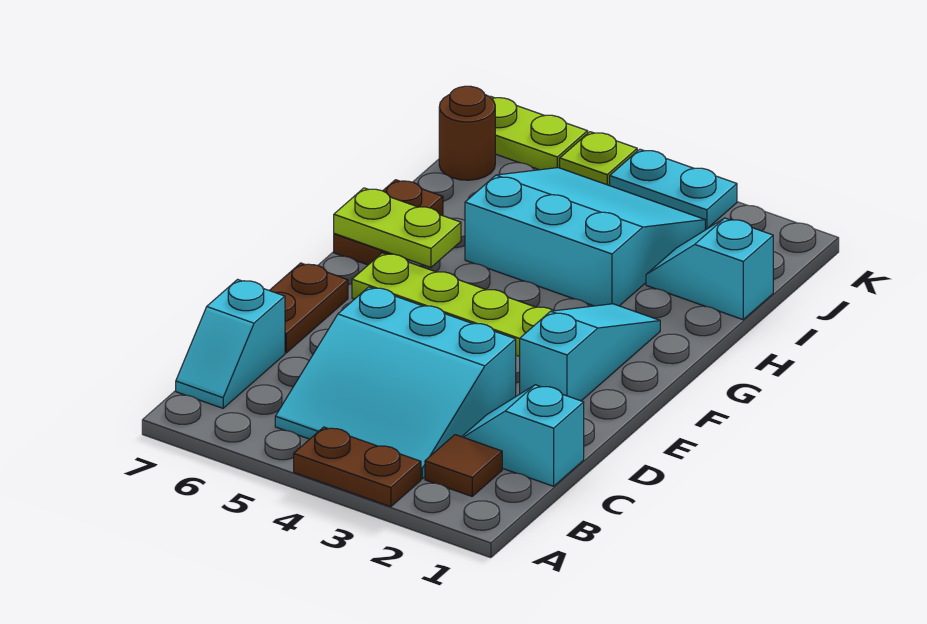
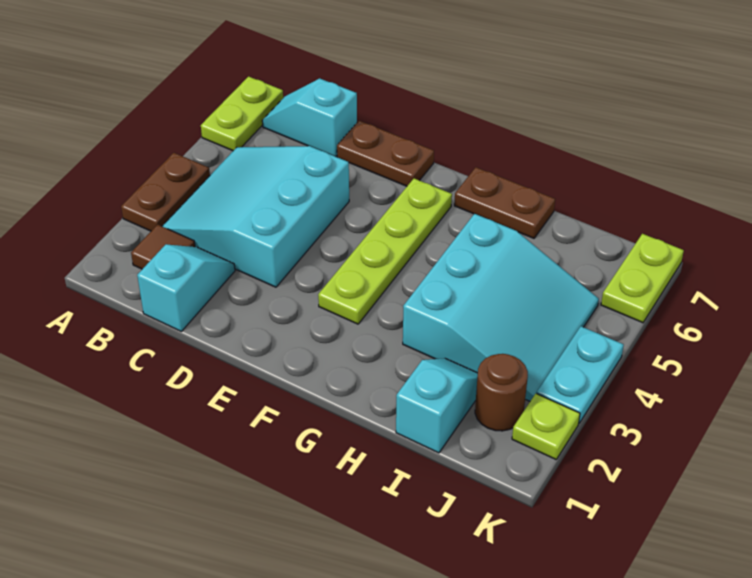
cyan 1x3 slope [520,304,660,401] -> none
lime 1x2 plate [334,188,461,267] -> lime 1x2 plate moved to [201,77,283,151]
brown 1x1 round brick [439,86,495,180] -> brown 1x1 round brick moved to [475,354,528,431]
lime 1x1 plate [560,132,637,186] -> lime 1x1 plate moved to [512,394,580,459]

